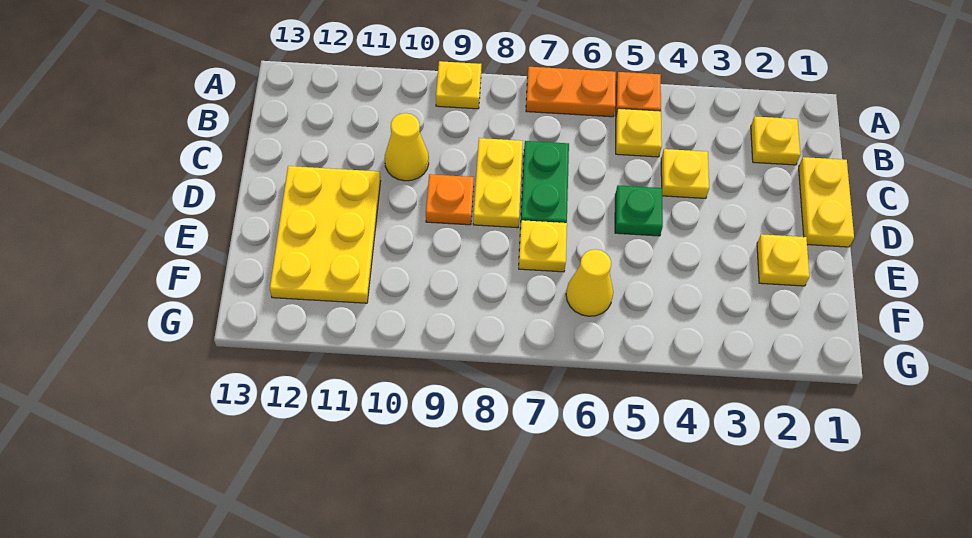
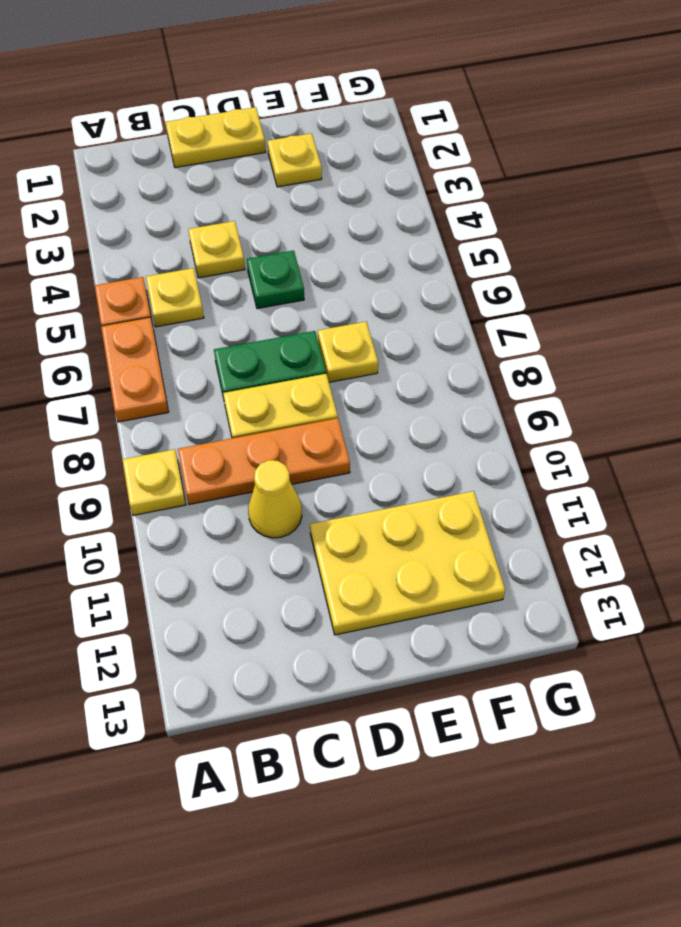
yellow 1x1 plate [751,116,800,165] -> none
orange 1x1 plate [426,174,474,225] -> orange 1x3 plate [178,418,350,504]
yellow 1x1 cone [566,249,613,316] -> none

